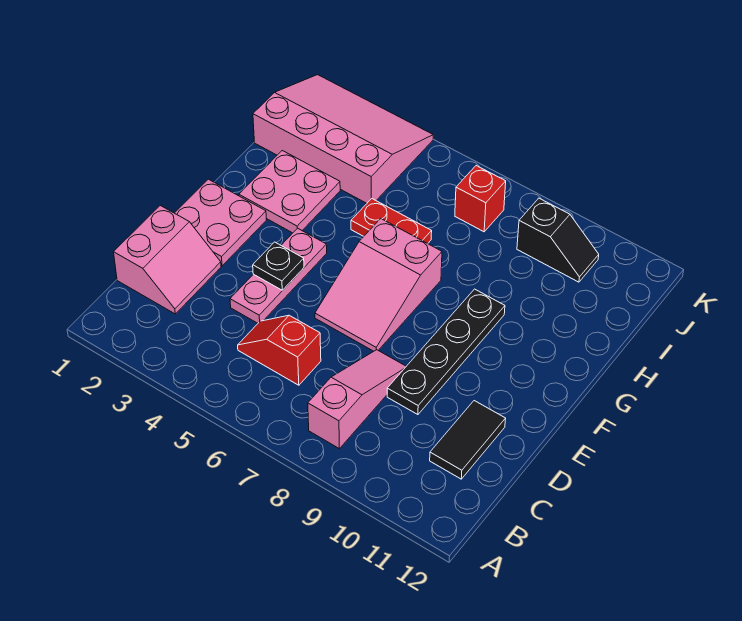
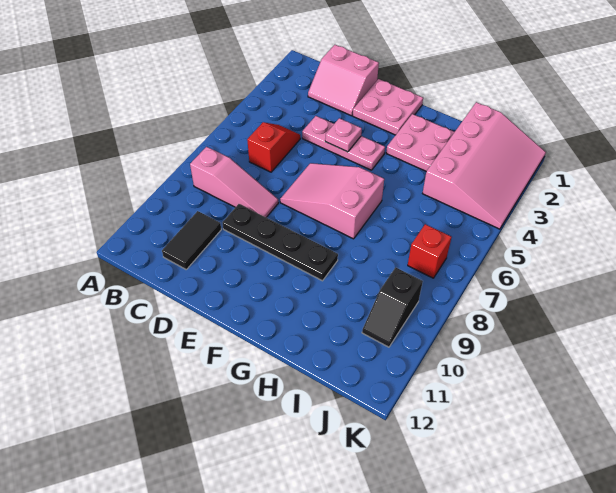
black 1x2 tile [430,401,506,479] -> black 1x2 tile turned to [162,211,221,269]
black 1x1 plate [253,242,304,290] -> pink 1x1 plate [325,118,362,152]
red 1x2 plate [351,199,432,244] -> none

